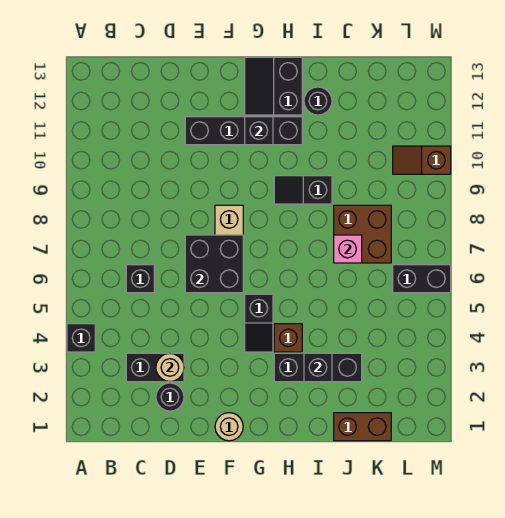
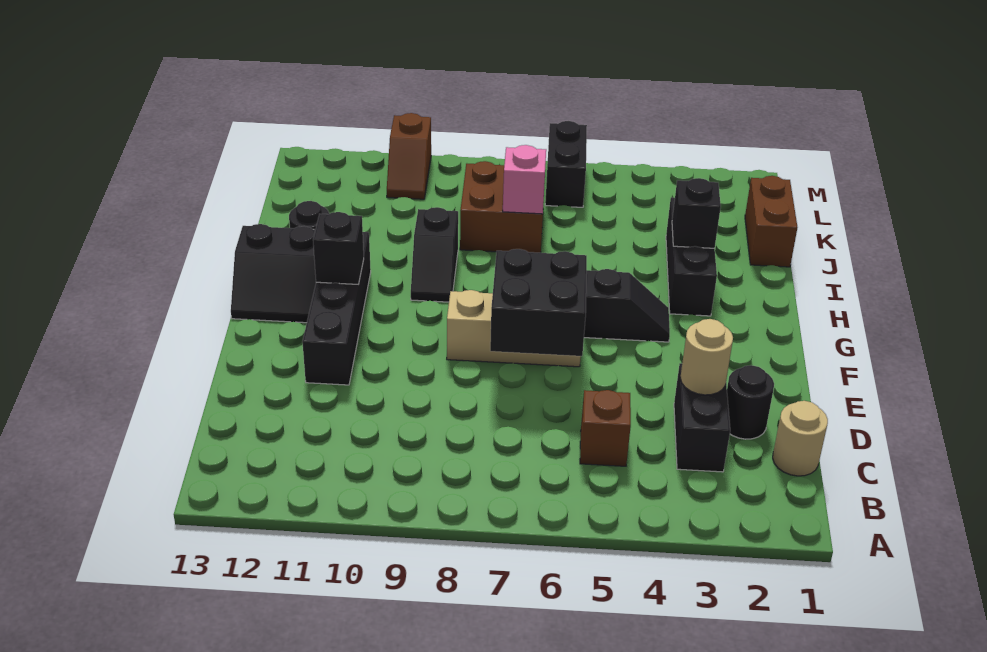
black 1x1 brick [67,324,95,352] -> none
black 1x1 brick [126,265,154,293] -> none
tan 1x1 round brick [215,413,243,441] -> tan 1x1 round brick moved to [773,401,828,476]
brown 1x1 brick [274,324,302,352] -> brown 1x1 brick moved to [580,390,631,466]

